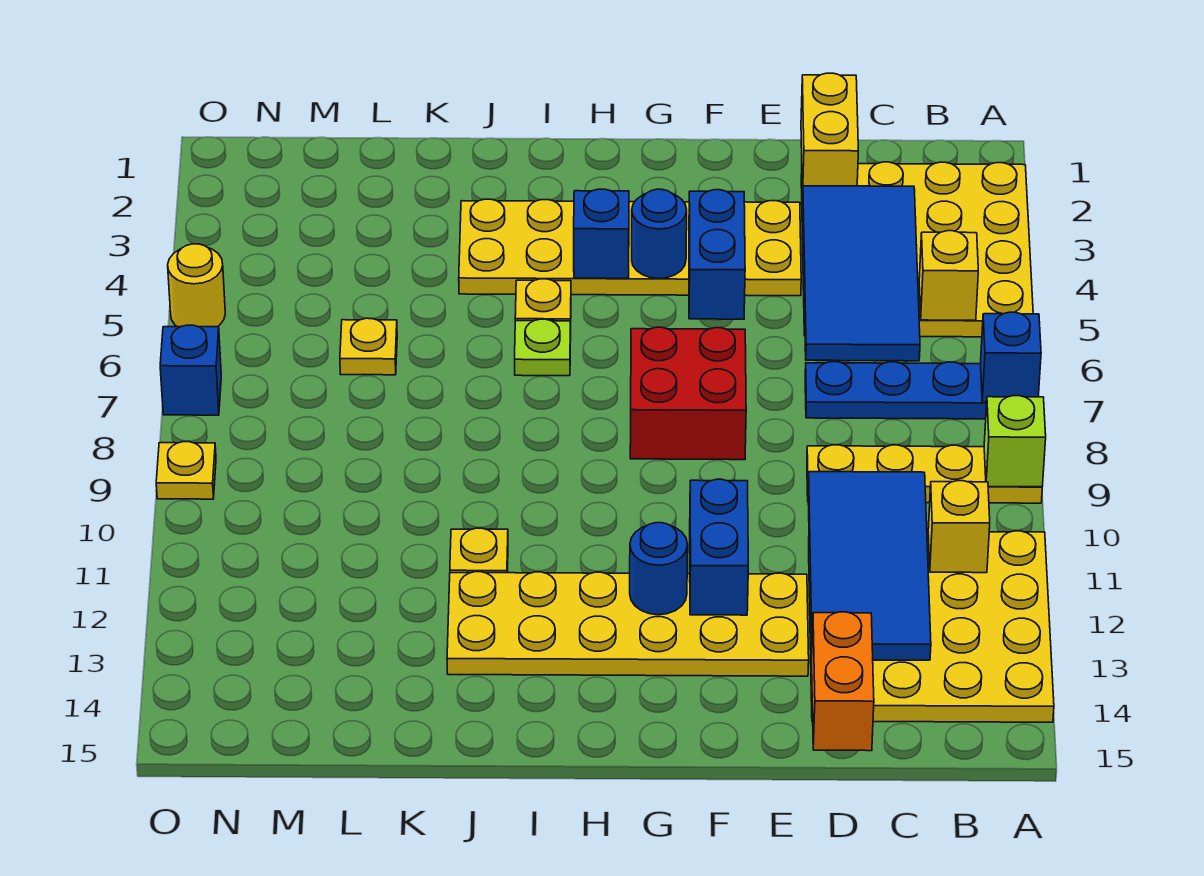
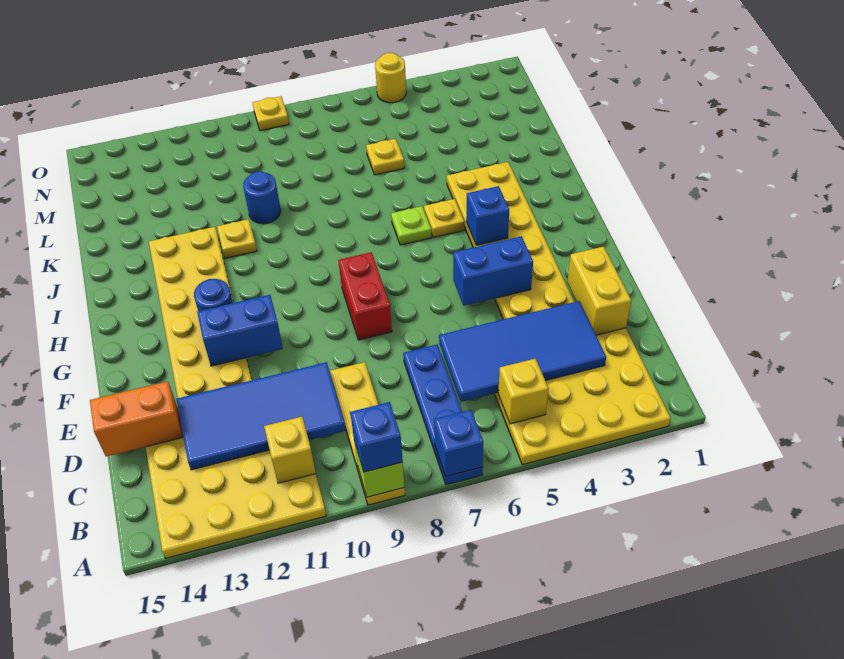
yellow 1x2 brick [801,73,858,198] -> yellow 1x2 brick turned to [567,246,631,335]
red 2x2 brick [630,327,746,460] -> red 1x2 brick [338,252,392,340]
blue 1x1 round brick [632,189,687,279] -> blue 1x1 round brick moved to [243,171,281,224]
blue 1x1 brick [160,325,221,415] -> blue 1x1 brick moved to [350,402,403,472]

